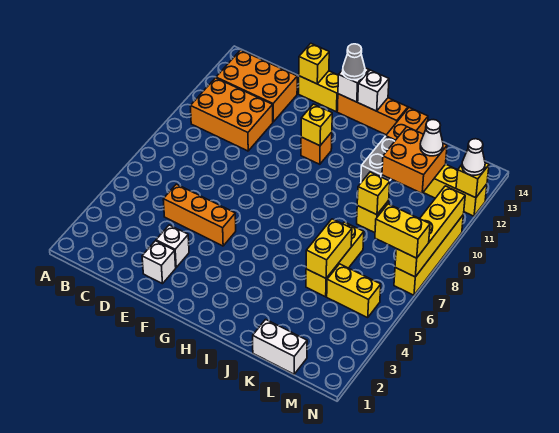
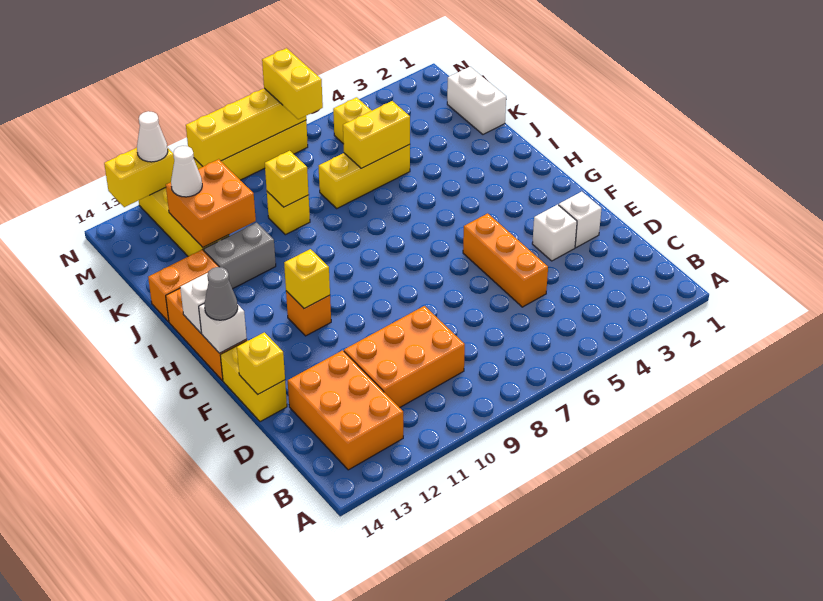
orange 2x3 brick [190,78,273,151] -> orange 2x3 brick turned to [344,306,465,408]
yellow 1x1 brick [456,163,489,198] -> yellow 1x2 brick [104,148,174,207]

